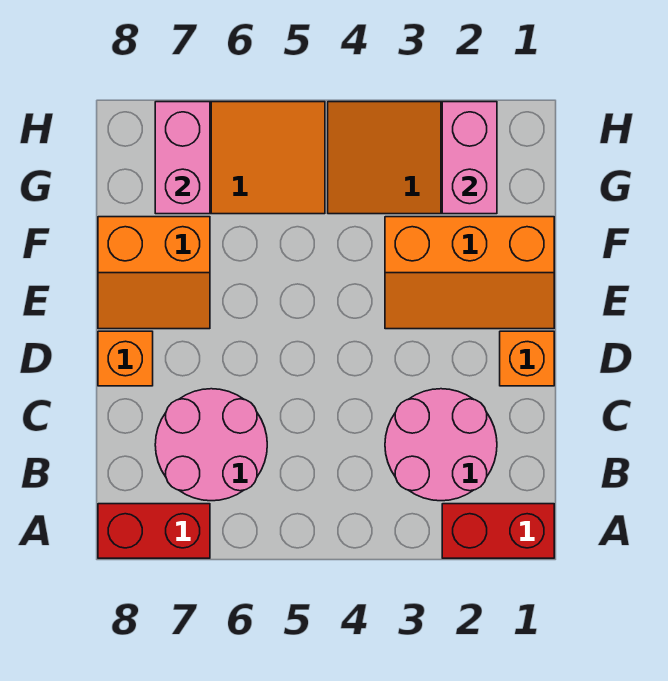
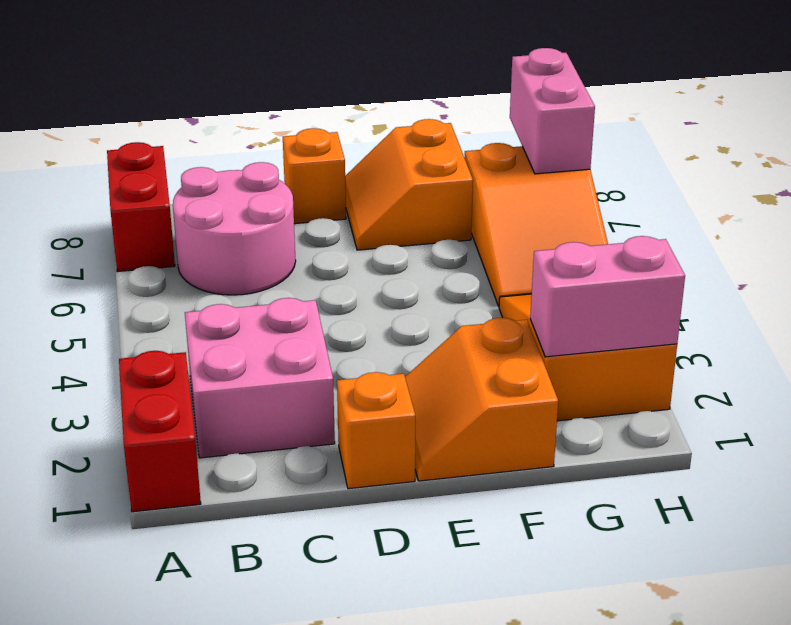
pink 2x2 round brick [385,389,497,501] -> pink 2x2 brick [185,298,335,458]
orange 2x3 slope [385,217,554,329] -> orange 2x2 slope [405,318,558,481]
pink 1x2 brick [155,102,210,214] -> pink 1x2 brick turned to [510,48,595,174]

